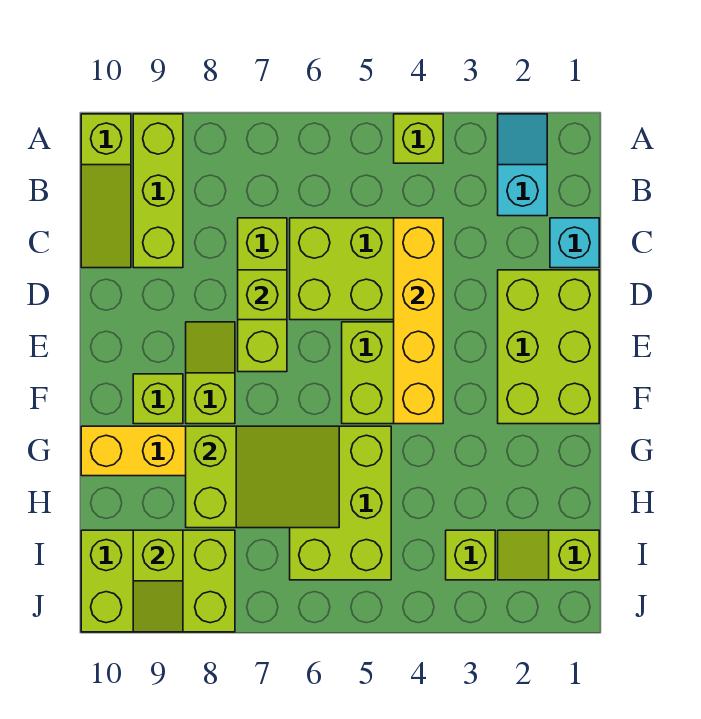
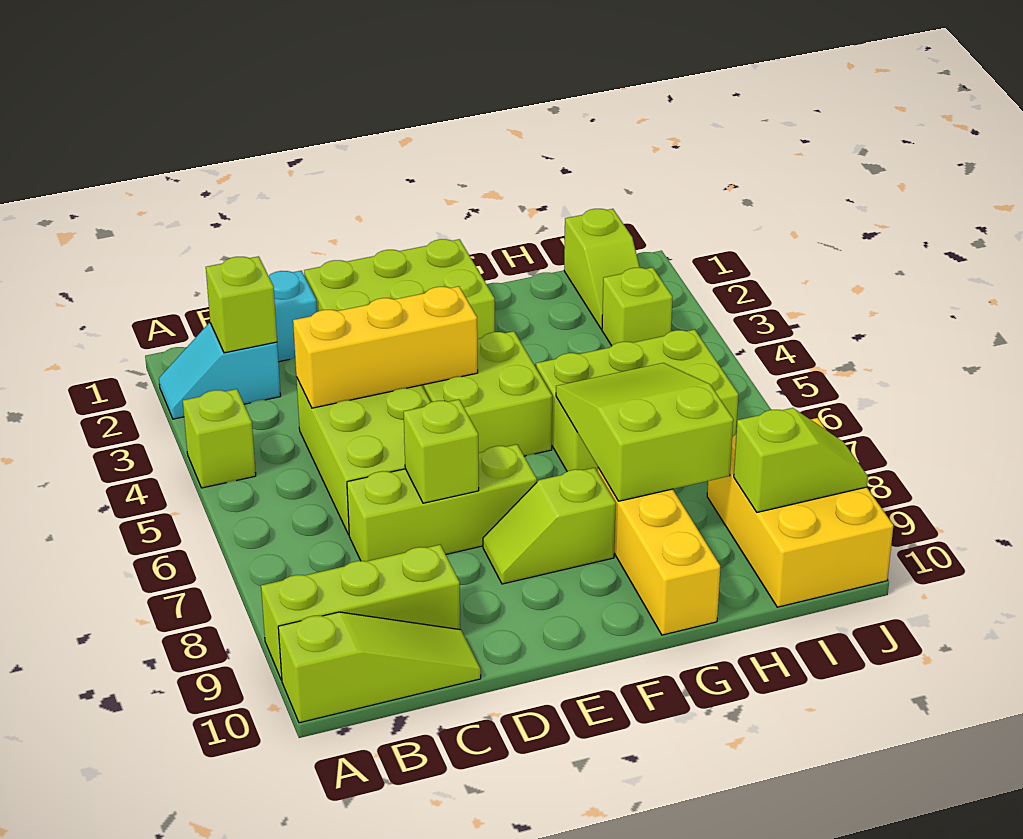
yellow 1x4 brick [394,218,443,424] -> yellow 1x3 brick [293,286,478,408]
lime 1x1 brick [133,374,183,424] -> lime 1x1 brick moved to [206,256,277,353]
lime 2x3 brick [81,530,235,632] -> yellow 2x3 brick [707,418,893,607]

